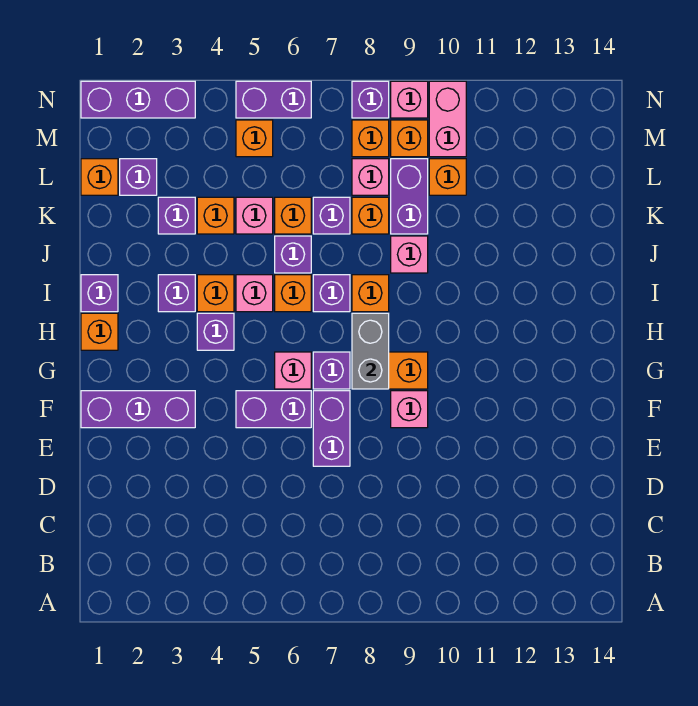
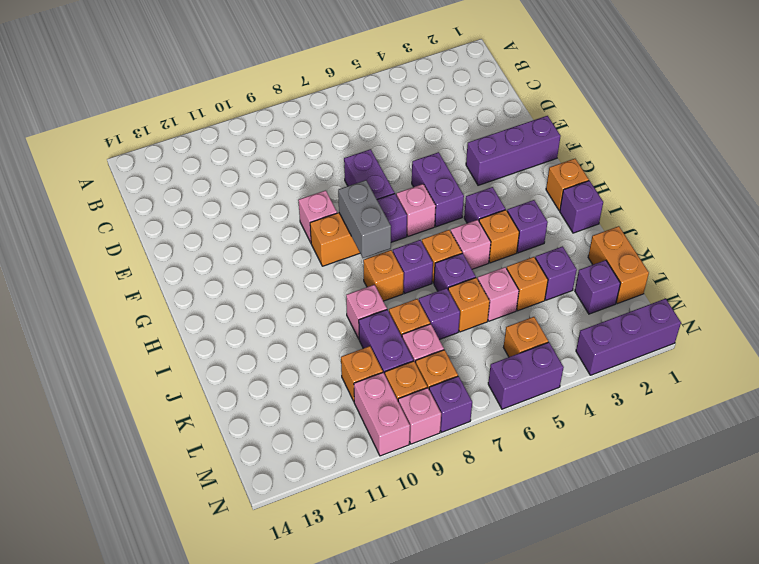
purple 1x2 brick [236,391,311,428] -> purple 1x2 brick turned to [412,152,464,227]
orange 1x1 brick [81,159,118,195] -> orange 1x2 brick [588,226,649,304]

